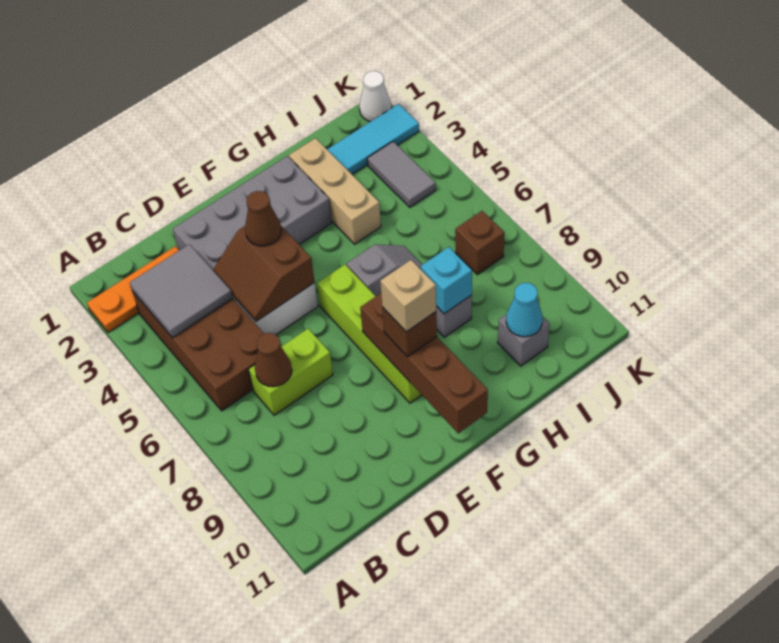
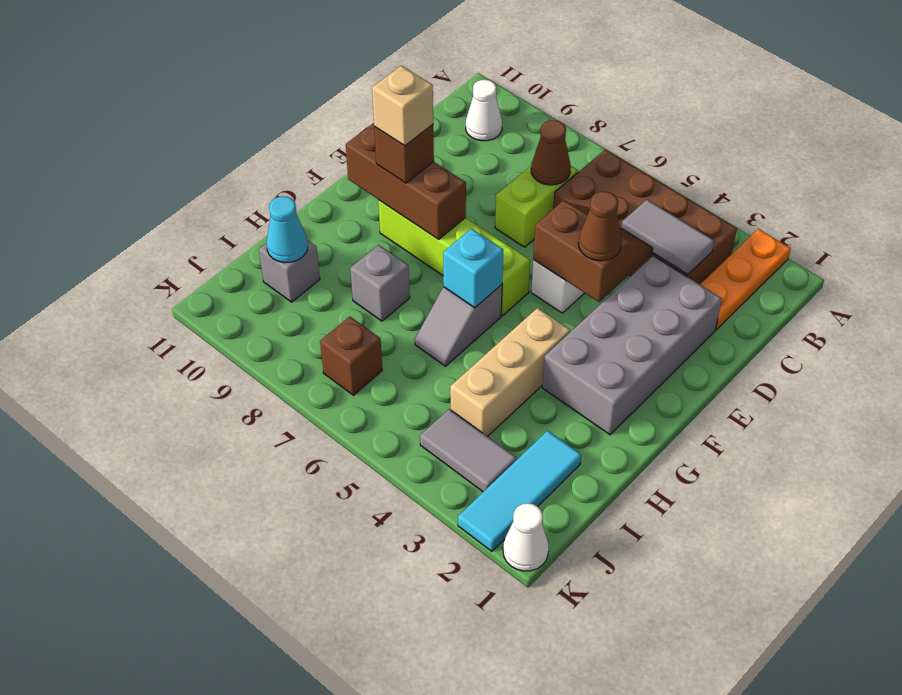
grey 2x2 tile [130,244,232,338] -> grey 1x2 tile [621,200,714,275]
none -> white 1x1 cone [466,80,502,141]
brown 1x4 brick [360,293,488,433] -> brown 1x3 brick [346,123,466,239]
tan 1x3 brick [289,138,381,244] -> tan 1x3 brick turned to [450,308,570,437]
cyan 1x1 brick [421,247,472,314] -> cyan 1x1 brick moved to [443,229,503,308]

